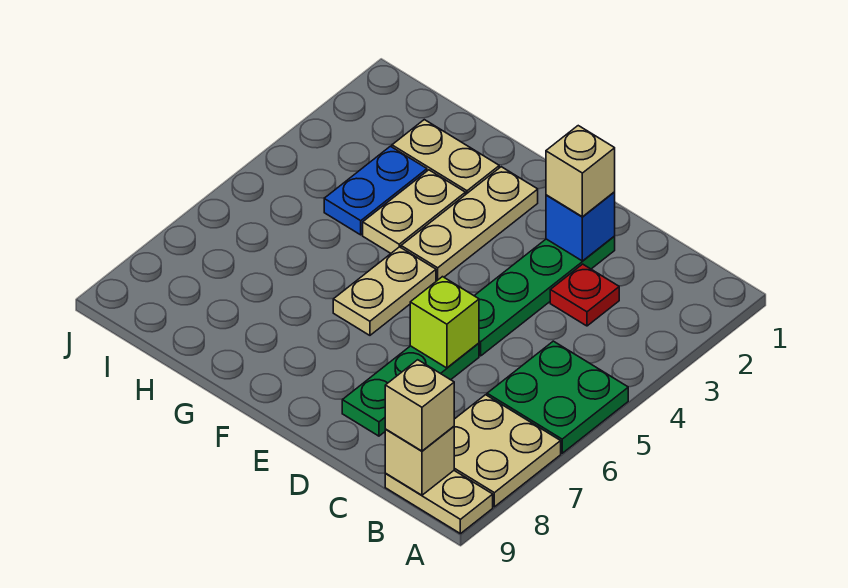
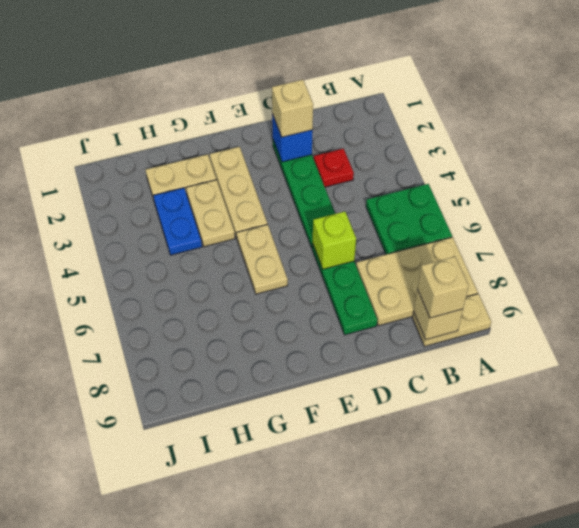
tan 2x2 plate [454,395,561,507] -> tan 2x3 plate [356,237,478,326]

